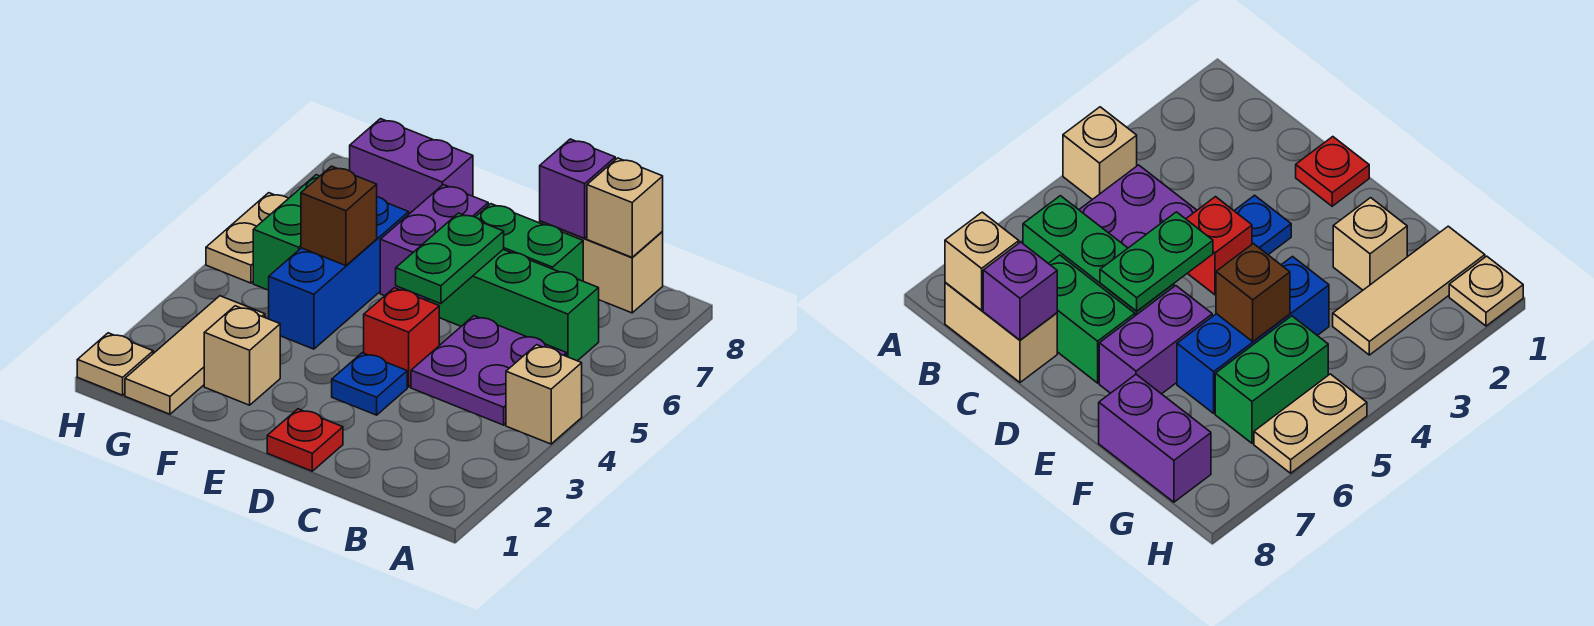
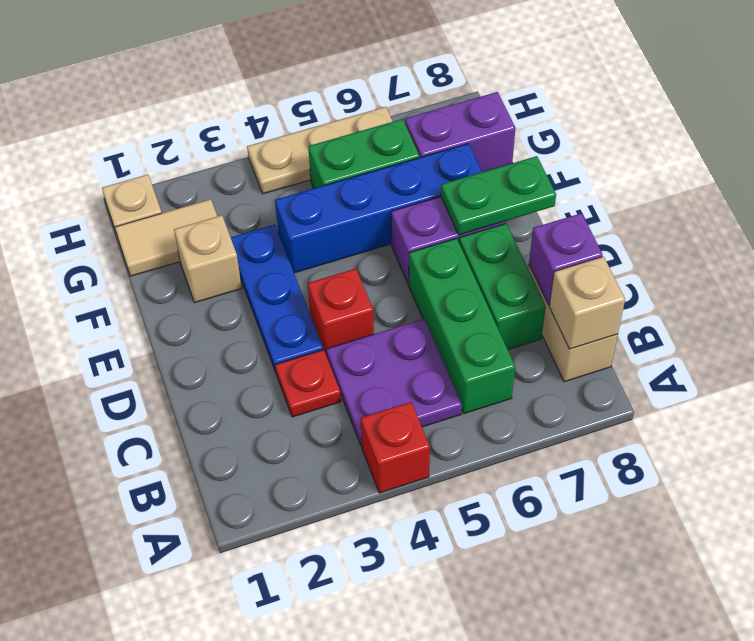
tan 1x1 brick [506,345,582,444] -> red 1x1 brick [361,402,430,493]
red 1x1 plate [267,409,343,471] -> red 1x1 plate moved to [275,350,341,417]
blue 1x1 plate [332,353,407,415] -> blue 1x3 plate [231,225,323,372]
green 1x2 plate [396,213,504,304] -> green 1x2 plate moved to [441,156,556,235]
blue 1x3 brick [269,197,409,349] -> blue 1x4 brick [275,144,482,273]
brown 1x1 brick [301,166,377,266] -> none
purple 1x2 brick [350,119,473,214] -> purple 1x2 brick turned to [405,92,516,172]
tan 1x3 tile [125,296,265,414] -> tan 1x2 tile [115,199,217,276]
tan 1x2 plate [206,193,289,283] -> tan 1x3 plate [247,107,393,194]

